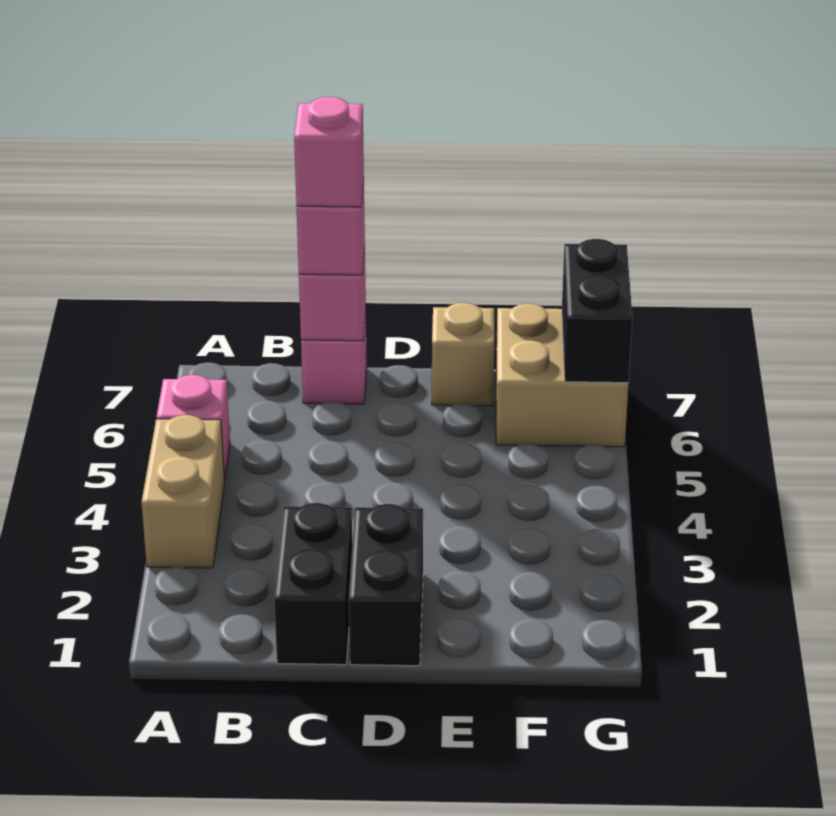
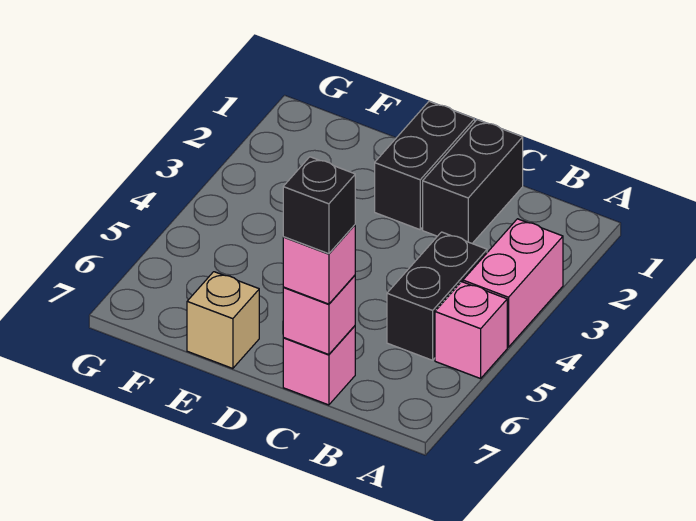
tan 1x2 brick [141,415,225,568] -> pink 1x2 brick [463,219,563,347]
pink 1x1 brick [294,97,364,207] -> black 1x1 brick [283,157,355,254]
tan 2x2 brick [496,304,628,447] -> none
black 1x2 brick [562,239,632,383] -> black 1x2 brick moved to [387,232,487,360]

